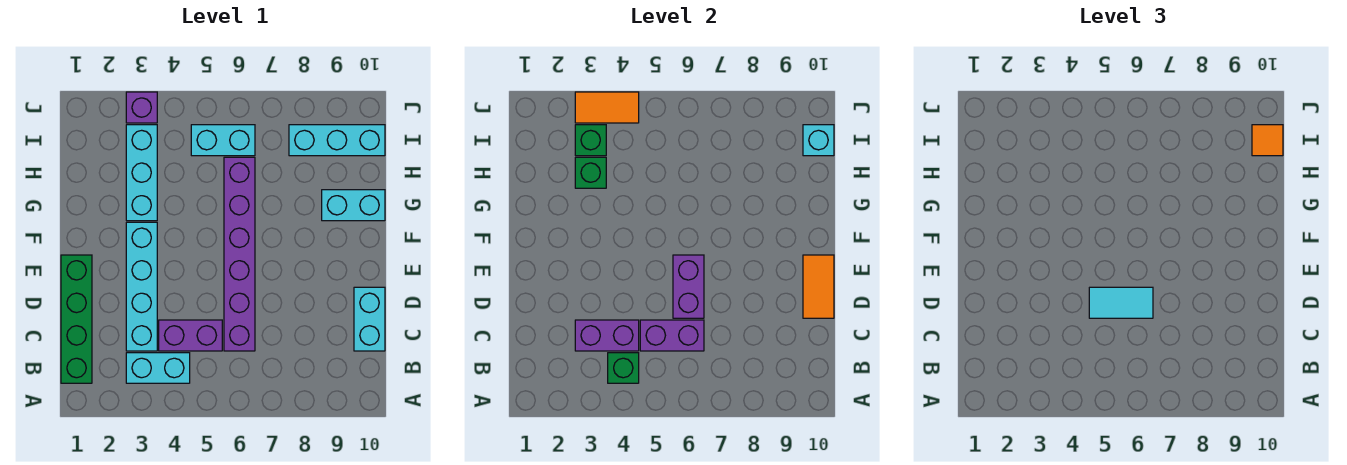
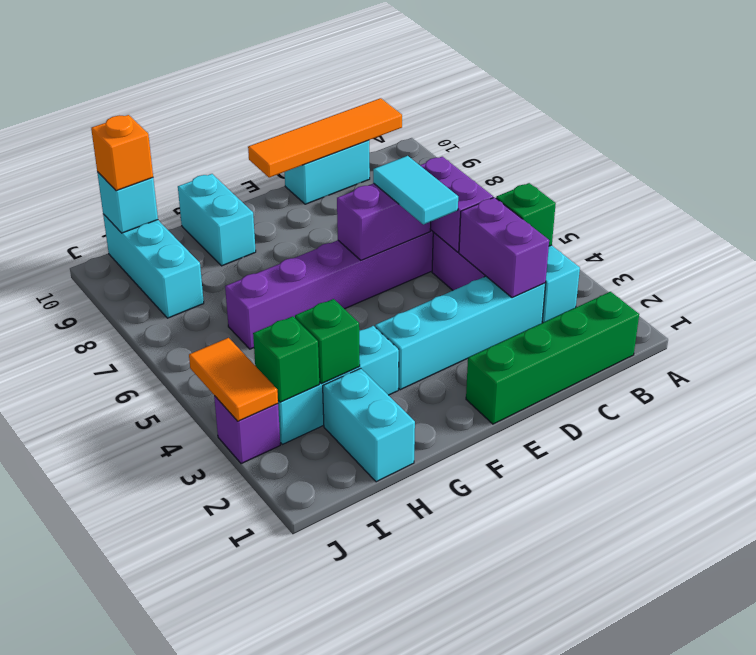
orange 1x2 tile [803,255,834,318] -> orange 1x4 tile [248,98,402,178]
cyan 1x2 brick [191,125,255,156] -> cyan 1x2 brick moved to [323,368,415,482]
orange 1x1 tile [1252,125,1283,156] -> orange 1x1 brick [91,115,153,191]

